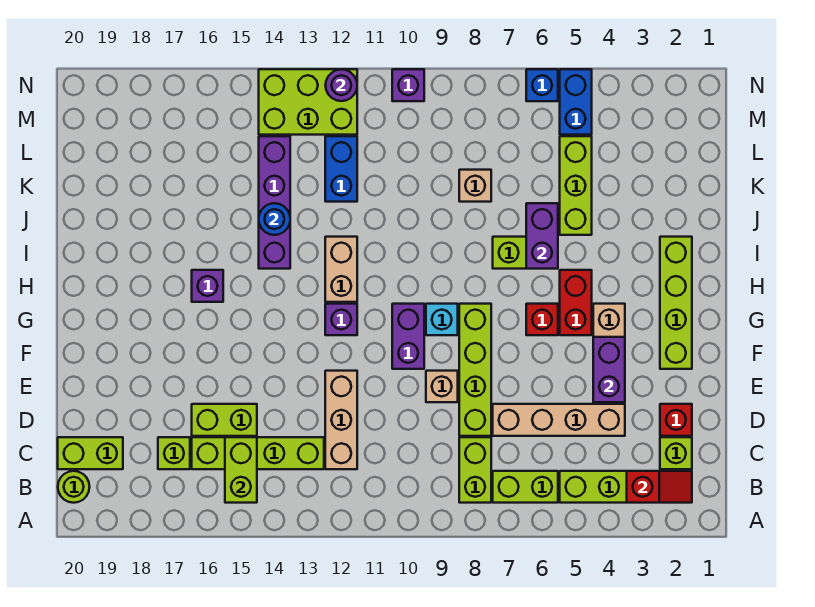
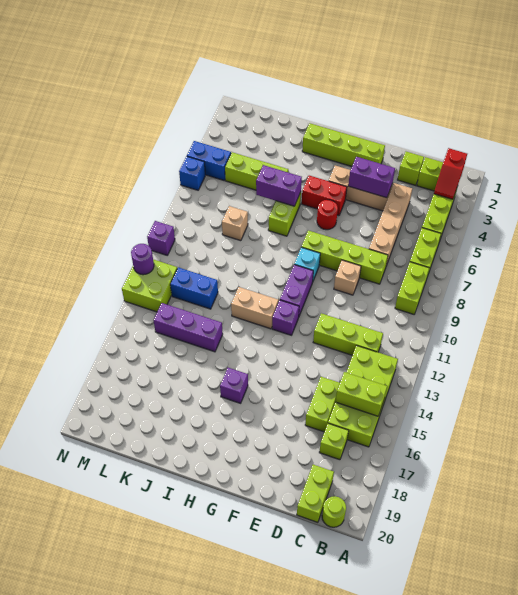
red 1x2 slope [627,471,692,503] -> red 1x2 slope turned to [434,148,467,199]
lime 1x2 brick [459,437,491,503] -> lime 1x2 brick turned to [395,262,429,314]
tan 1x3 brick [325,371,357,469] -> lime 1x3 brick [313,313,383,355]
lime 1x4 brick [192,437,324,469] -> lime 2x4 brick [328,346,398,447]
red 1x1 brick [660,404,692,436] -> lime 1x1 brick [398,152,424,186]
purple 1x2 brick [392,304,424,369] -> purple 1x2 brick turned to [280,265,313,316]
red 1x1 brick [526,304,558,335] -> red 1x1 round brick [317,200,338,230]
purple 1x4 brick [259,136,290,269] -> purple 1x3 brick [154,303,223,352]
blue 1x1 round brick [259,203,290,235] -> none
lime 2x3 brick [259,69,357,135] -> lime 2x2 brick [122,259,177,312]

